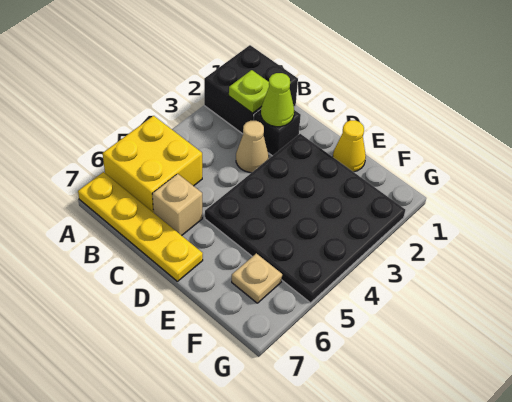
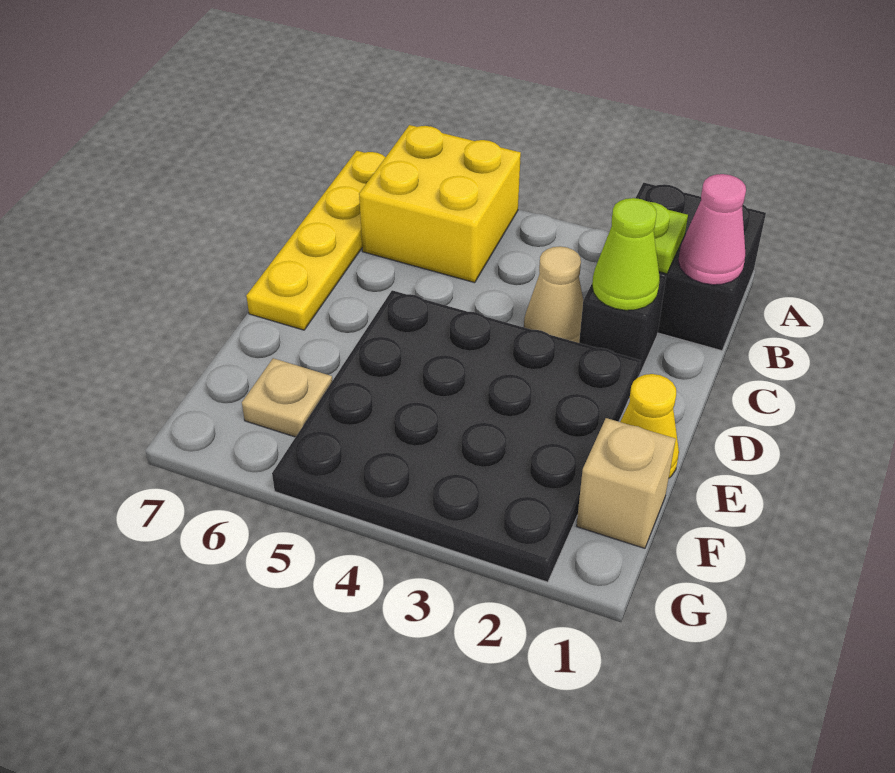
none -> pink 1x1 cone [678,174,746,285]
tan 1x1 brick [152,174,202,236] -> tan 1x1 brick moved to [577,418,676,548]

